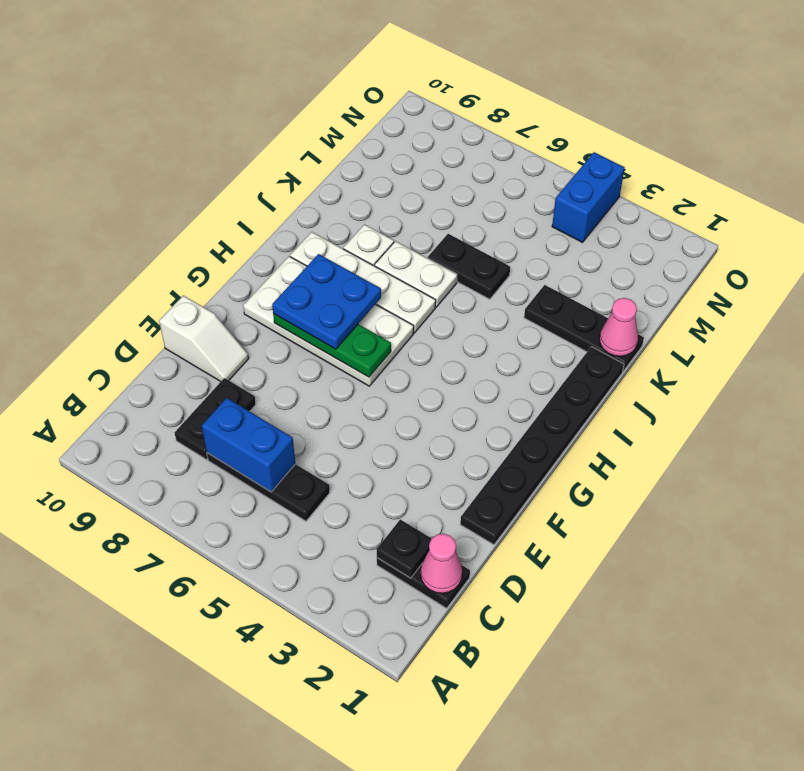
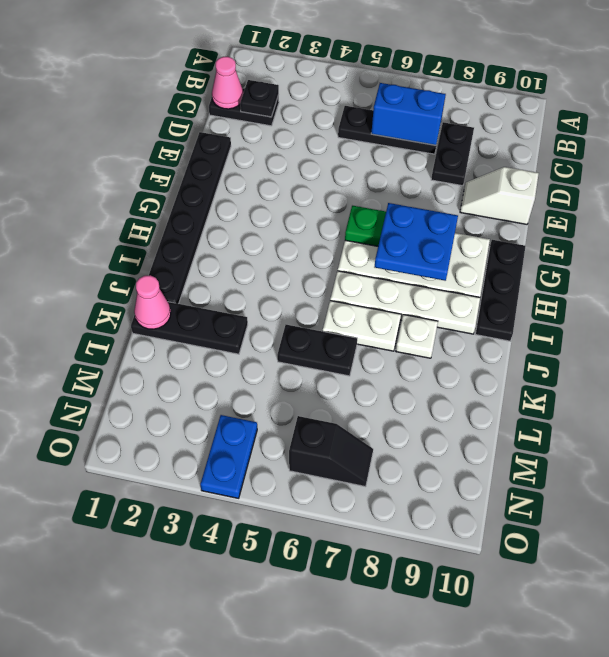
none -> black 1x3 plate [475,240,525,341]
blue 1x2 brick [552,152,625,242] -> blue 1x2 plate [200,415,257,498]
none -> black 1x2 slope [289,416,373,487]

